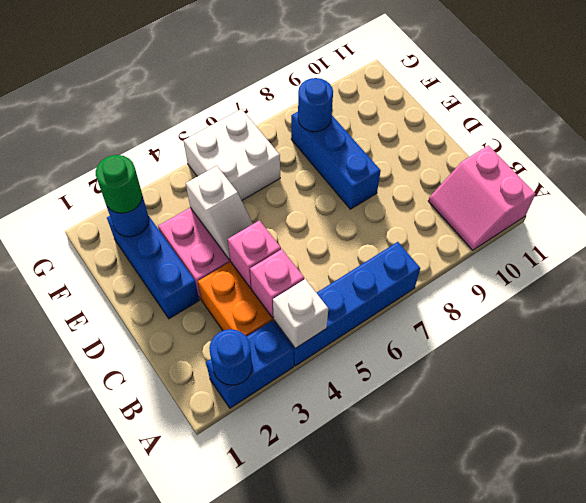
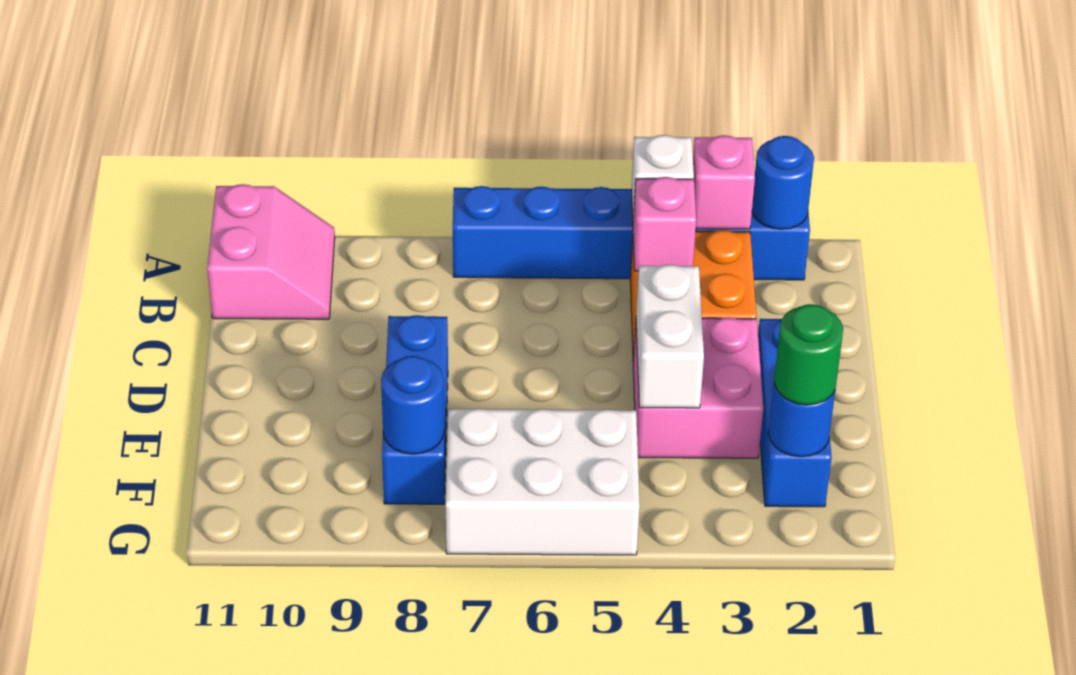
pink 1x1 brick [228,220,281,288] -> pink 1x1 brick moved to [693,135,755,229]
white 1x2 slope [186,166,253,260] -> white 1x2 brick [636,265,704,408]
white 2x2 brick [184,109,280,200] -> white 2x3 brick [446,409,640,555]

